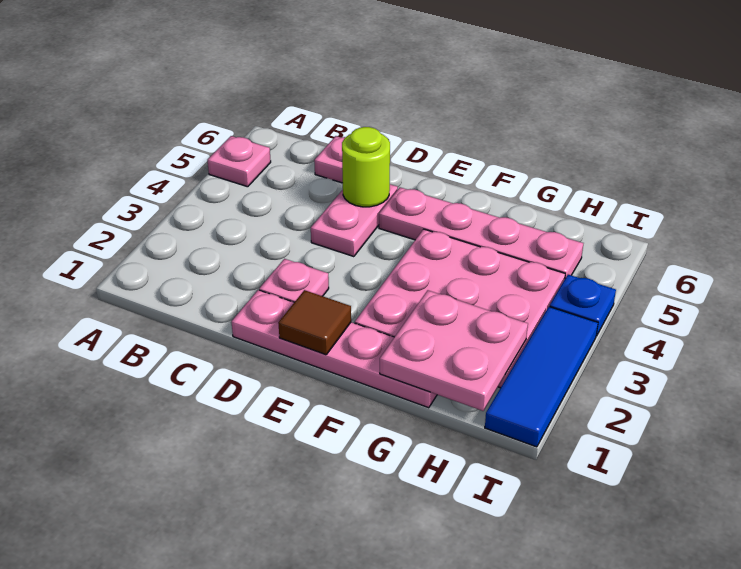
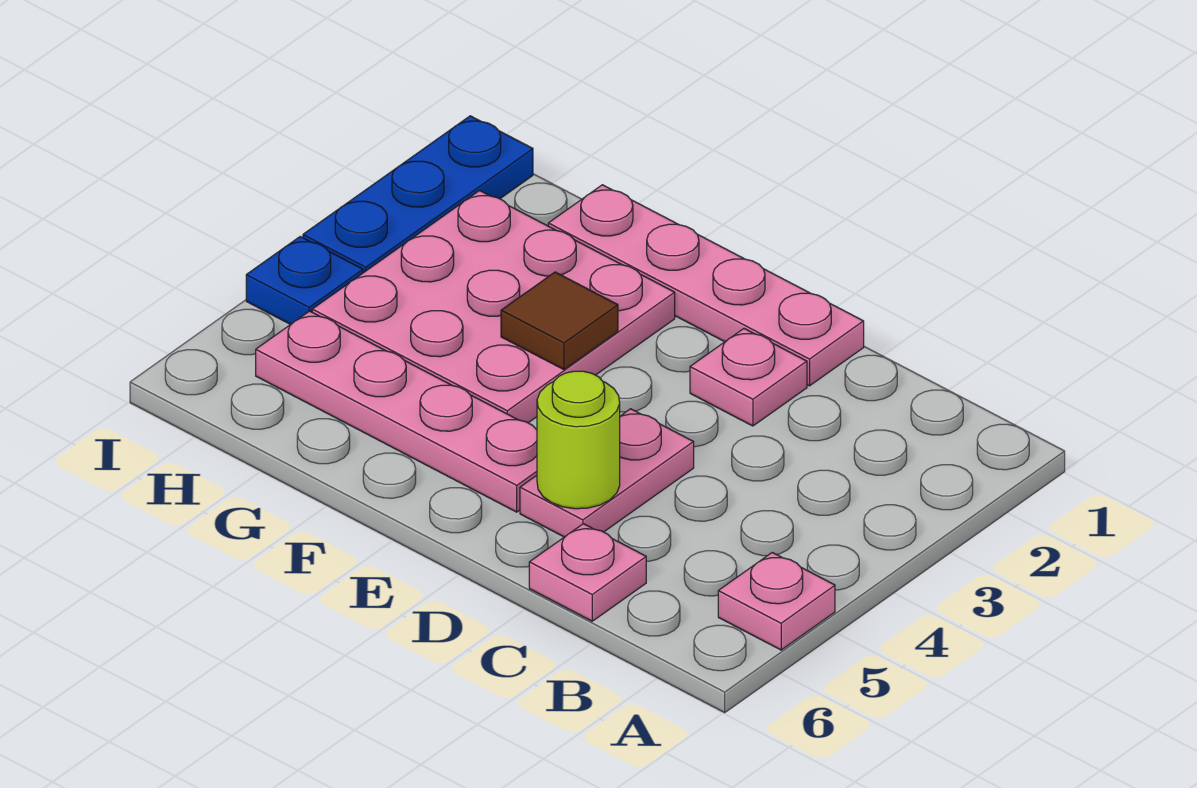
brown 1x1 tile [278,290,351,355] -> brown 1x1 tile moved to [501,272,618,370]
pink 2x2 plate [380,290,528,411] -> none
blue 1x3 tile [485,307,598,447] -> blue 1x3 plate [303,116,533,273]

